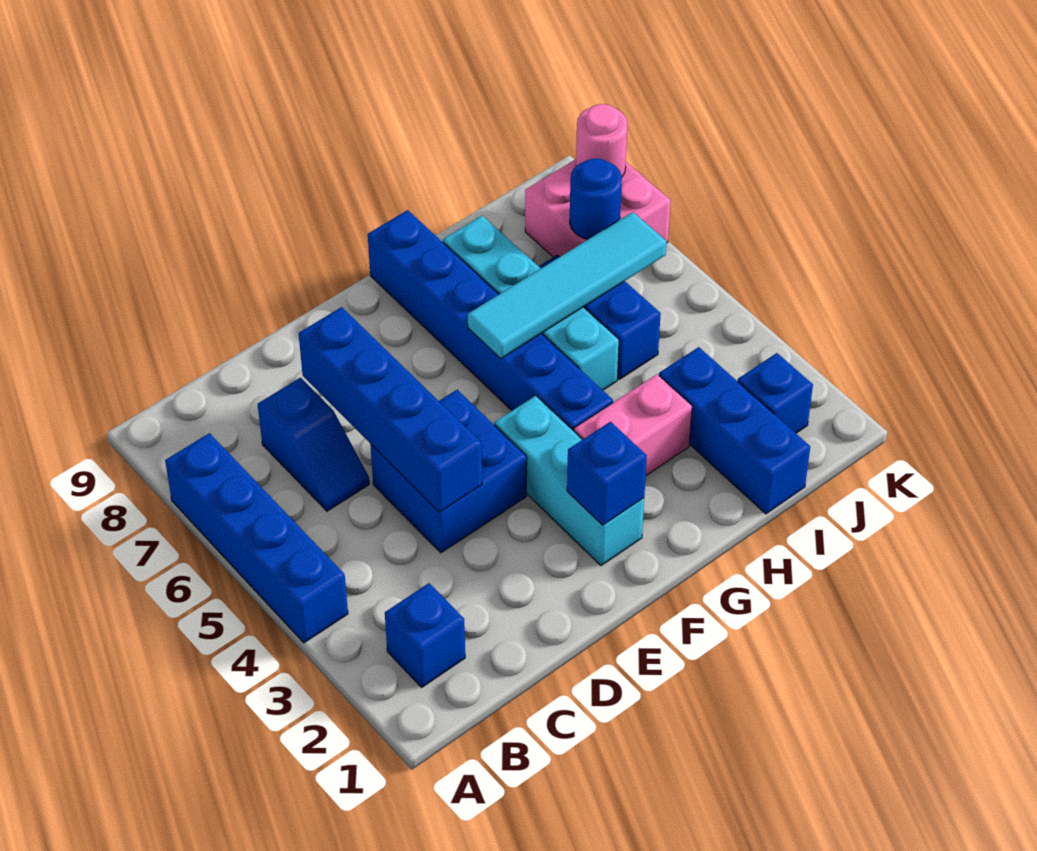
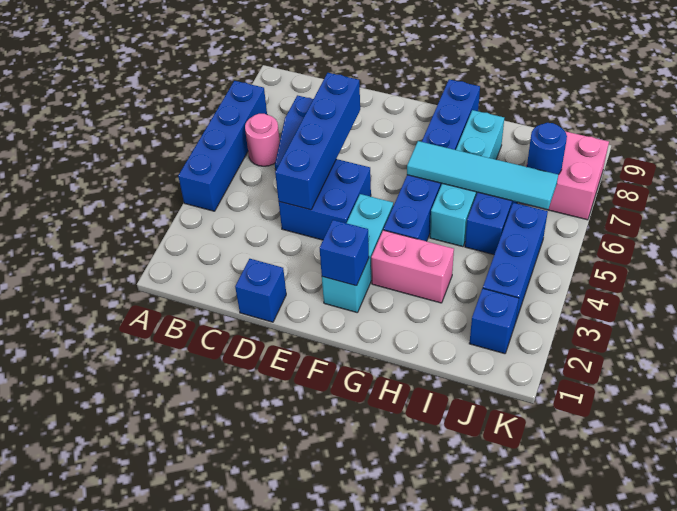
blue 1x1 brick [385,583,465,687] -> blue 1x1 brick moved to [235,259,286,322]
blue 1x3 brick [659,347,810,514] -> blue 1x3 brick moved to [483,203,548,323]
pink 1x1 round brick [576,104,628,176] -> pink 1x1 round brick moved to [245,114,280,166]

